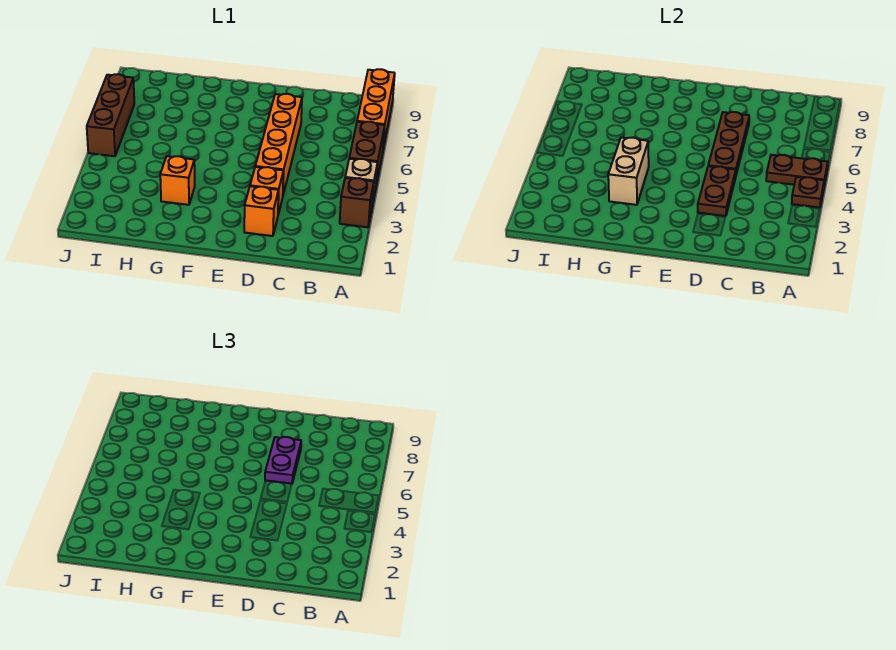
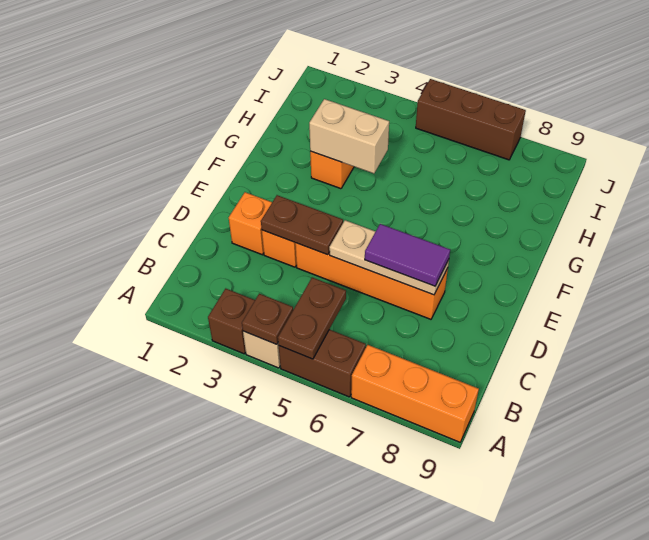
brown 1x3 plate [708,112,749,174] -> tan 1x3 plate [329,220,449,295]
purple 1x2 plate [265,437,301,484] -> purple 1x2 tile [365,224,450,286]

